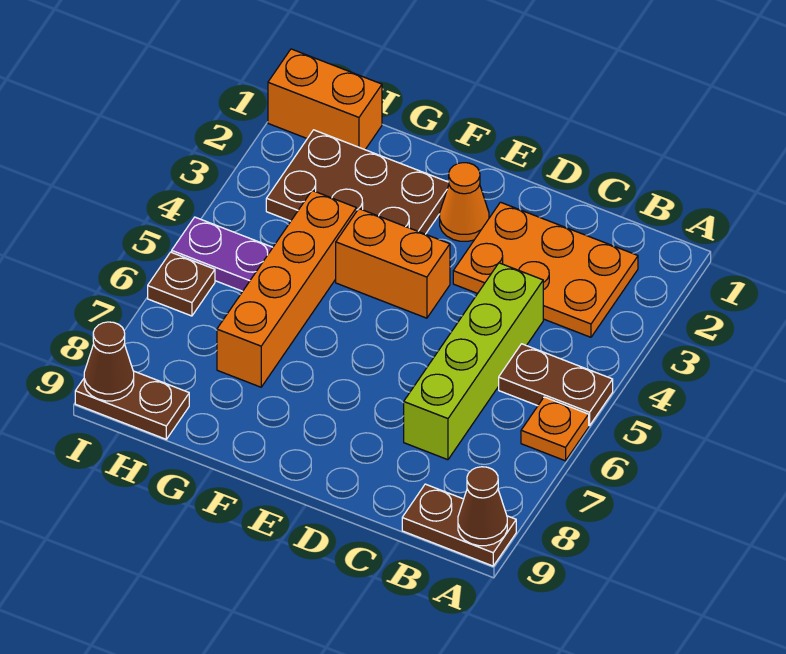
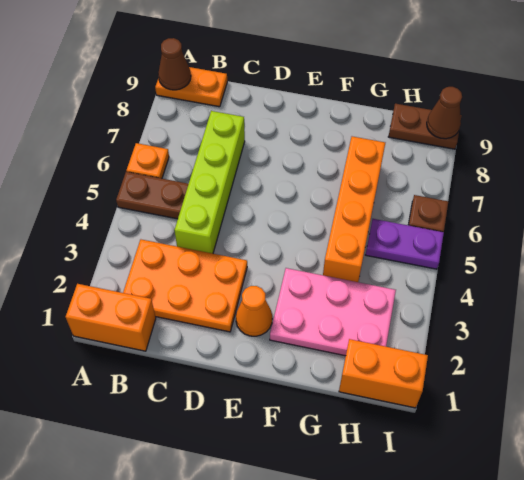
brown 1x2 plate [402,484,516,566] -> orange 1x2 plate [155,67,227,107]
orange 1x2 brick [336,209,450,318] -> orange 1x2 brick moved to [66,284,156,351]
brown 2x3 plate [266,130,449,234] -> pink 2x3 plate [270,268,396,356]

